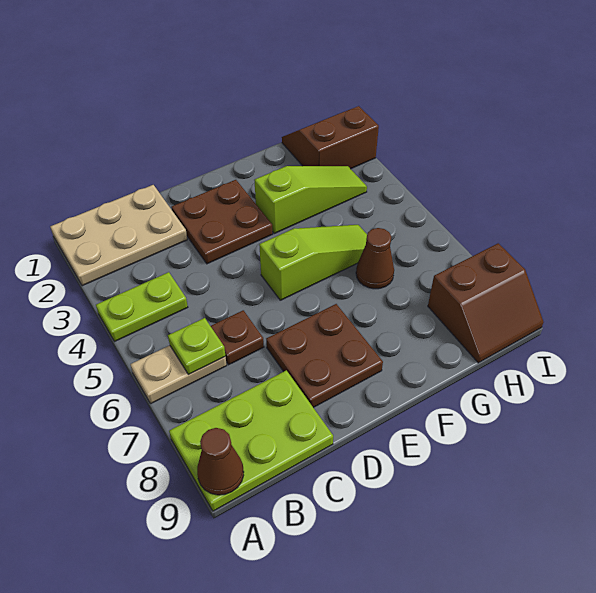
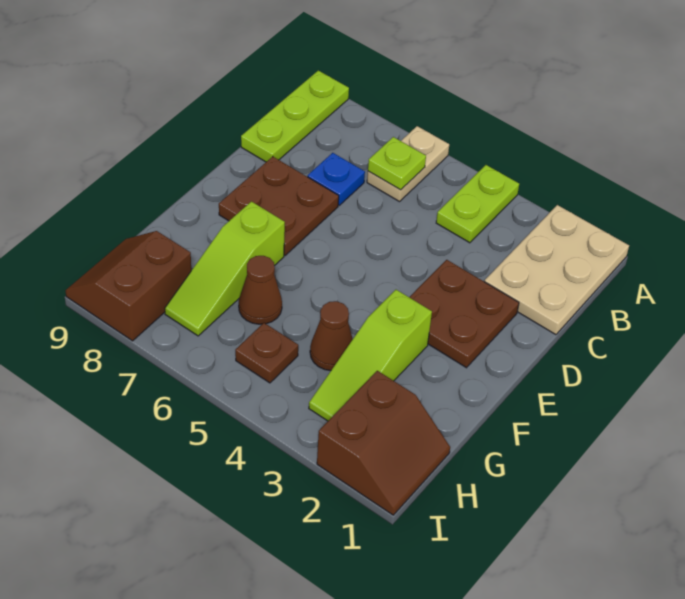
lime 2x3 plate [169,370,333,511] -> lime 1x3 plate [241,70,349,162]
brown 1x1 cone [197,428,244,495] -> brown 1x1 cone moved to [310,301,353,371]
brown 1x1 plate [211,310,264,365] -> brown 1x1 plate moved to [235,323,298,383]
none -> blue 1x1 plate [308,153,365,205]
lime 1x3 slope [259,225,367,300] -> lime 1x3 slope moved to [165,201,285,336]

